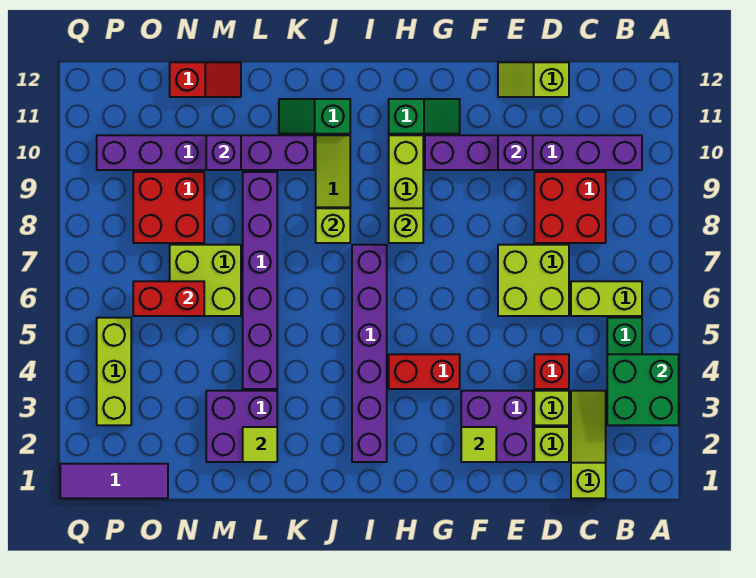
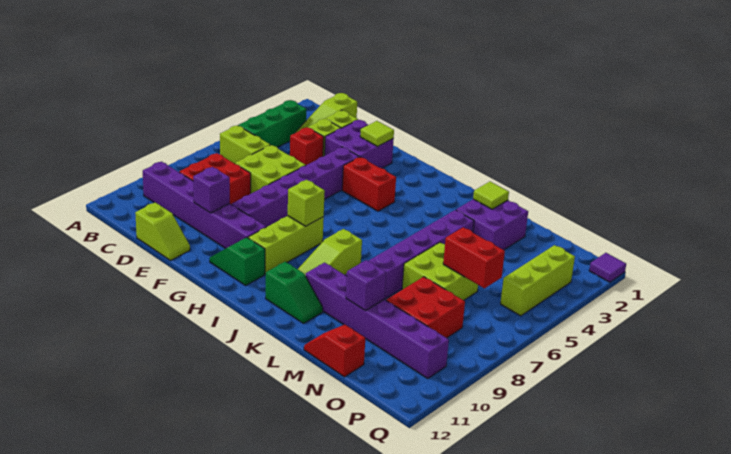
green 2x2 brick [607,354,679,425] -> none
purple 1x6 brick [352,245,387,462] -> purple 1x6 brick moved to [232,147,359,227]
lime 1x1 brick [316,208,350,243] -> none
purple 1x3 tile [60,464,168,498] -> purple 1x1 tile [589,253,626,282]

